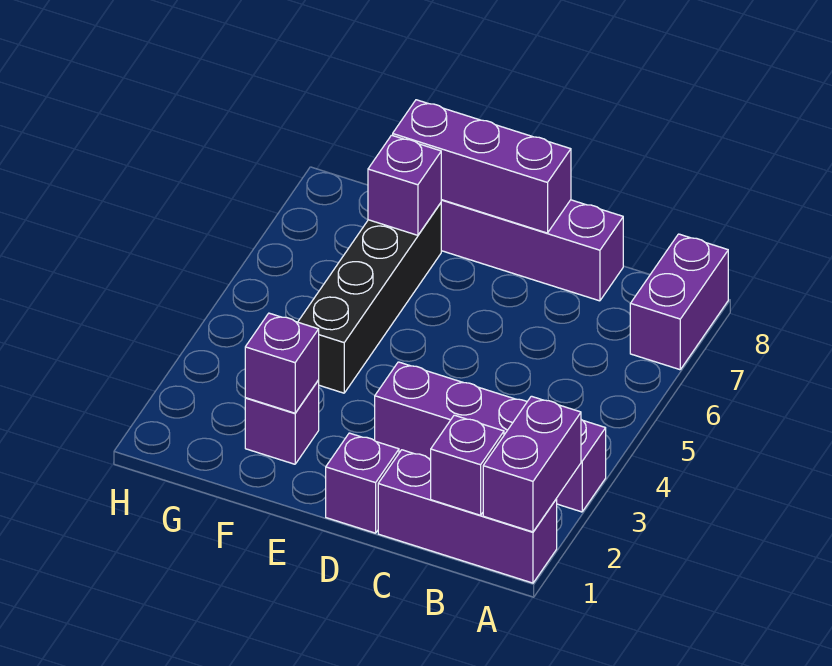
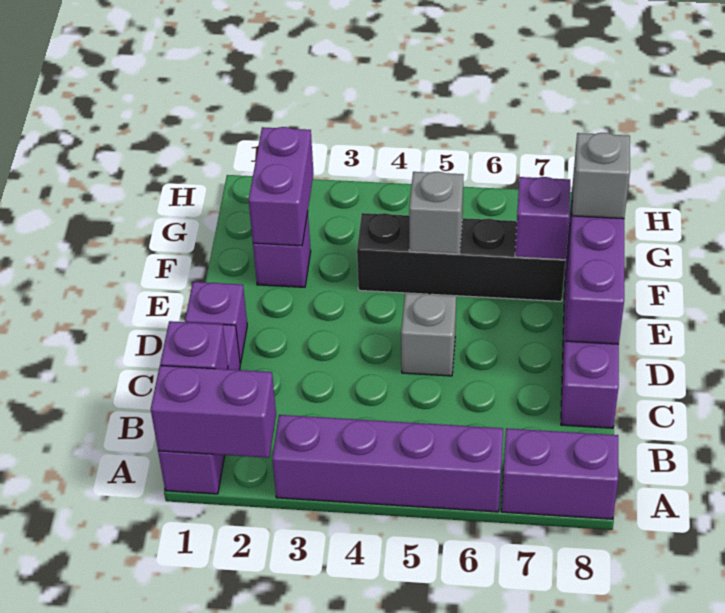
purple 1x4 brick [375,362,606,512] -> purple 1x4 brick turned to [272,415,503,512]
none -> grey 1x1 brick [401,293,456,376]
purple 1x1 brick [245,313,319,413] -> purple 1x2 brick [249,127,314,246]
none -> grey 1x1 brick [409,172,464,254]
none -> grey 1x1 brick [572,133,630,219]

